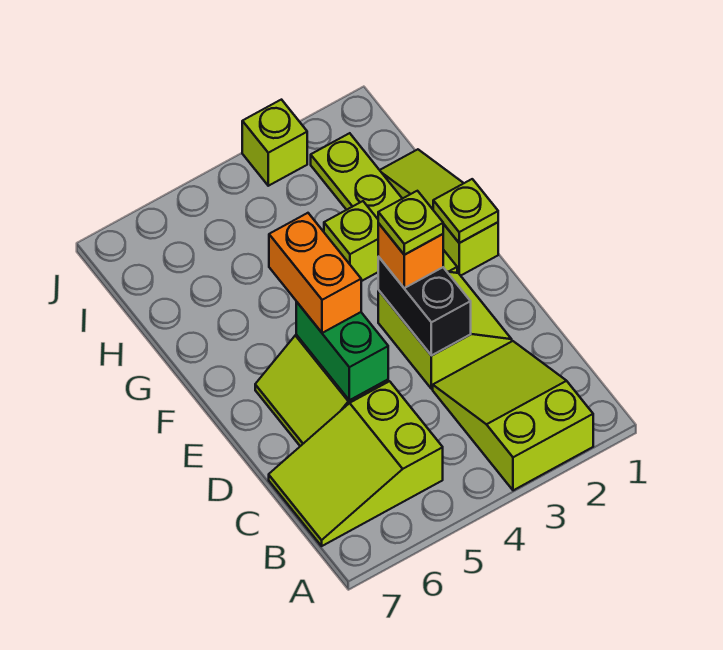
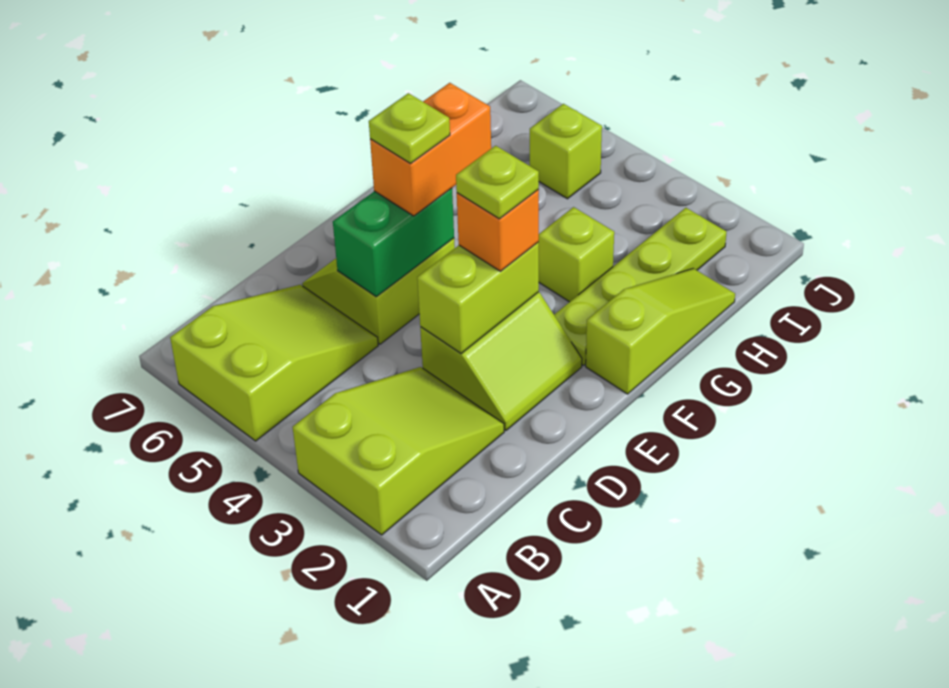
lime 2x3 slope [269,381,443,546] -> lime 2x3 slope turned to [170,285,378,441]
black 1x2 brick [378,257,471,356] -> lime 1x2 brick [417,242,539,354]
lime 1x1 plate [433,179,498,243] -> lime 1x1 plate moved to [369,93,450,163]
lime 1x1 brick [242,100,307,186] -> lime 1x1 brick moved to [530,104,602,199]

